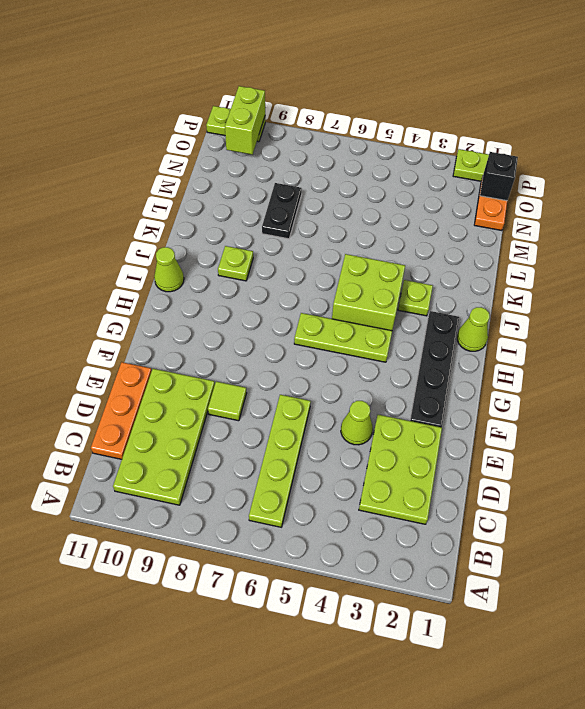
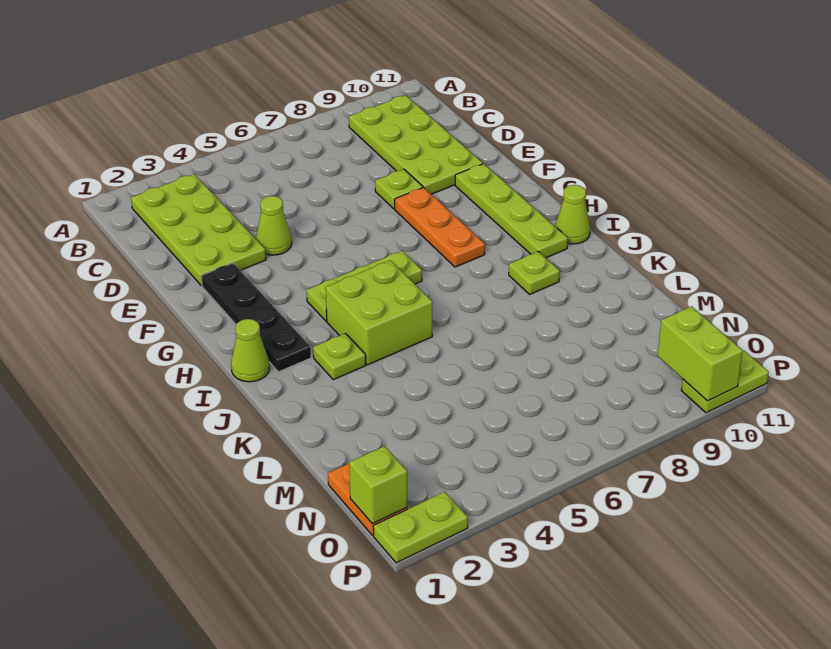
lime 1x4 plate [249,395,311,527] -> lime 1x4 plate moved to [455,164,568,258]
lime 2x3 plate [359,415,442,524] -> lime 2x4 plate [131,174,266,286]
orange 1x3 plate [91,362,152,459] -> orange 1x3 plate moved to [395,187,485,267]
lime 1x1 tile [208,382,247,421] -> lime 1x1 plate [375,169,423,209]
black 1x2 plate [262,183,302,239] -> none
black 1x1 brick [480,152,518,201] -> lime 1x1 brick [349,446,407,524]

